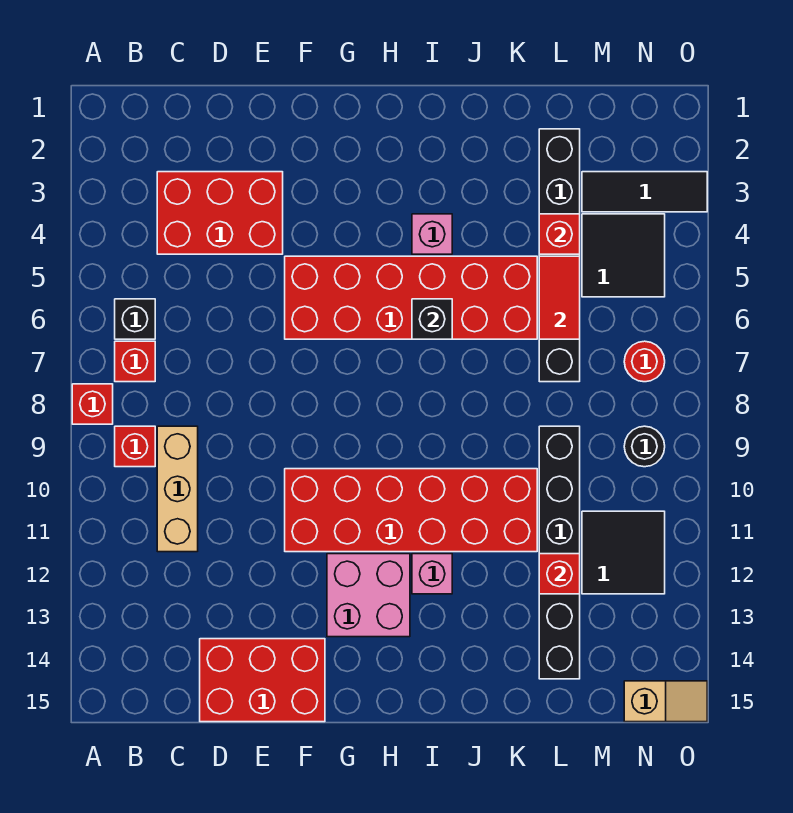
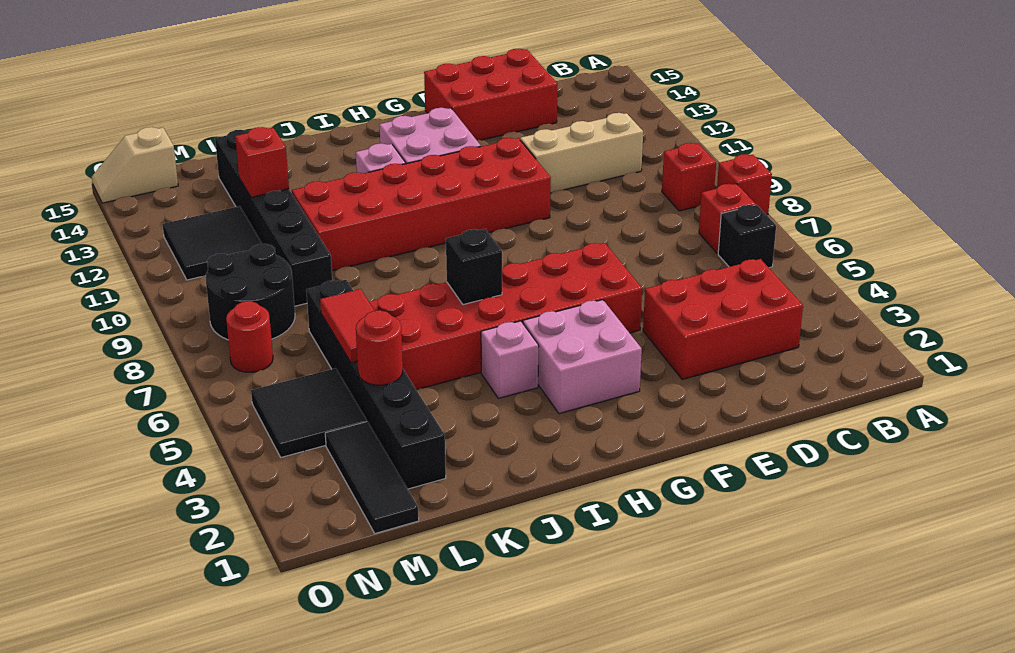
tan 1x3 brick [157,426,198,552] -> tan 1x3 brick turned to [520,113,643,193]
none -> pink 2x2 brick [523,300,642,414]
red 1x1 brick [539,214,580,254] -> red 1x1 round brick [356,310,403,385]
black 1x3 tile [582,172,707,212] -> black 1x3 tile turned to [325,422,419,533]
black 1x1 round brick [624,426,665,467] -> black 2x2 round brick [206,244,295,340]

